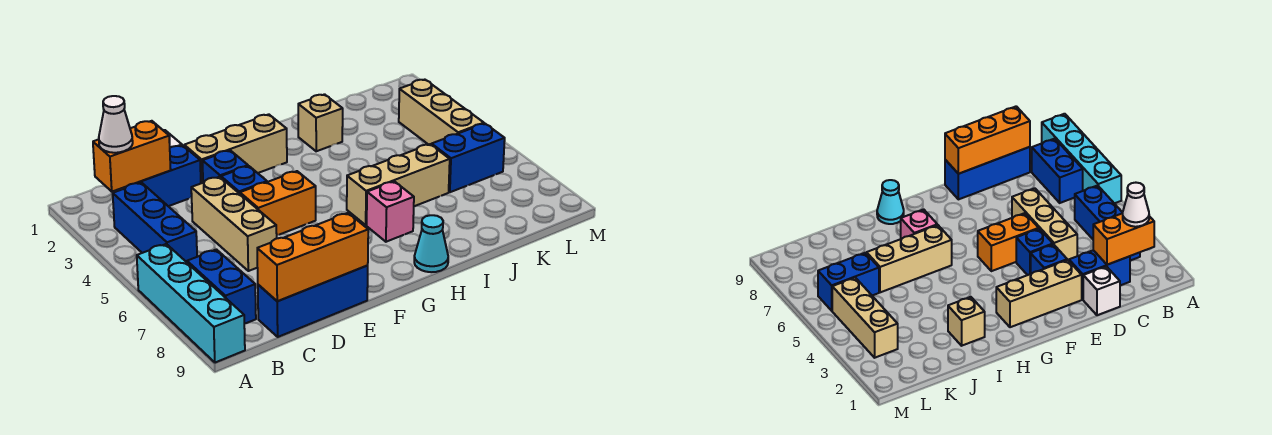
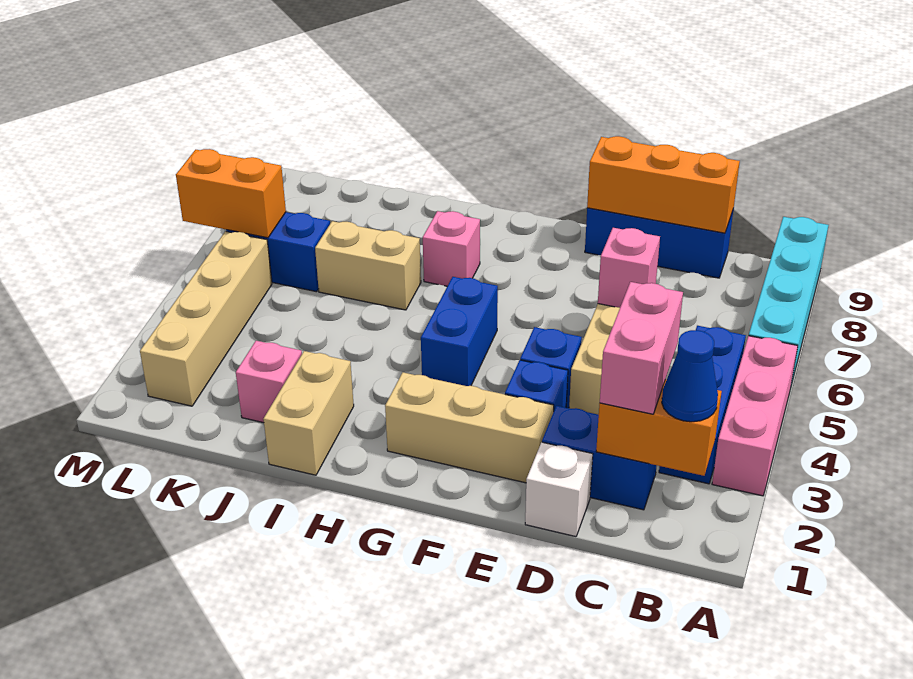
none -> pink 1x3 brick [712,336,798,496]
white 1x1 cone [99,96,133,153] -> blue 1x1 cone [662,330,718,422]
blue 1x2 brick [187,250,256,324] -> blue 1x2 brick moved to [421,277,498,386]
none -> pink 1x2 brick [600,282,683,414]
none -> pink 1x1 brick [598,228,660,308]
orange 1x2 brick [240,171,316,235] -> orange 1x2 brick moved to [176,149,286,238]
tan 1x3 brick [347,144,450,225] -> tan 1x2 brick [315,221,421,310]
cyan 1x1 cone [414,215,448,272] -> none
tan 1x1 brick [298,94,343,151] -> tan 1x2 brick [263,351,354,475]
none -> pink 1x1 brick [236,341,302,423]
tan 1x3 brick [399,80,484,145] -> tan 1x4 brick [140,231,272,406]

